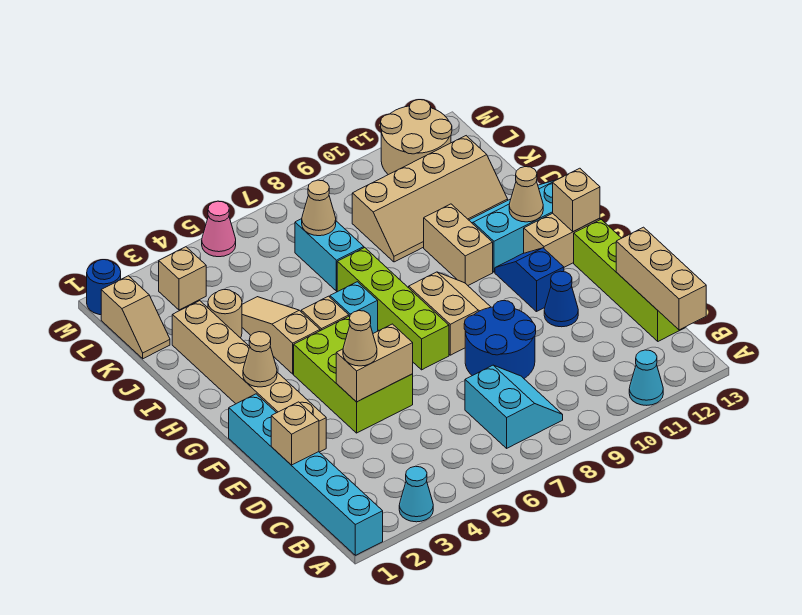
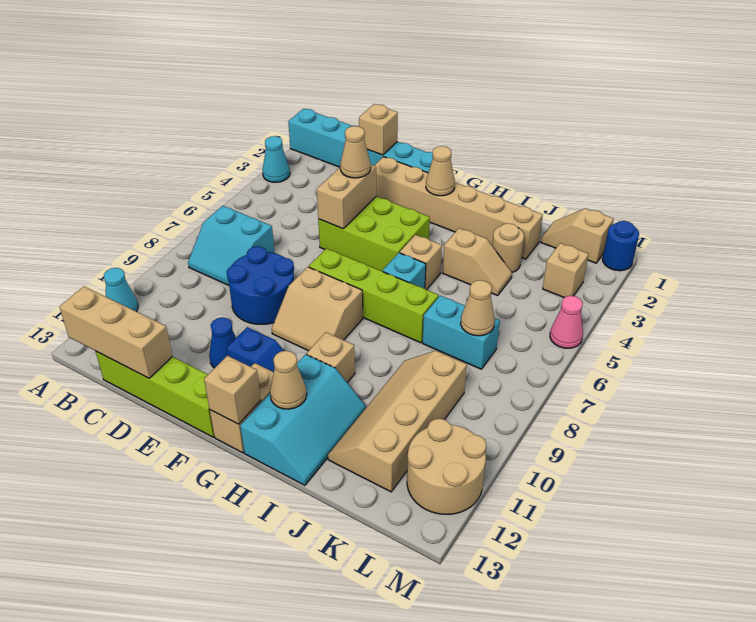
tan 1x3 slope [242,297,320,374] -> tan 1x2 slope [442,228,512,295]
tan 1x2 brick [424,204,493,285] -> tan 1x1 brick [307,332,355,383]

